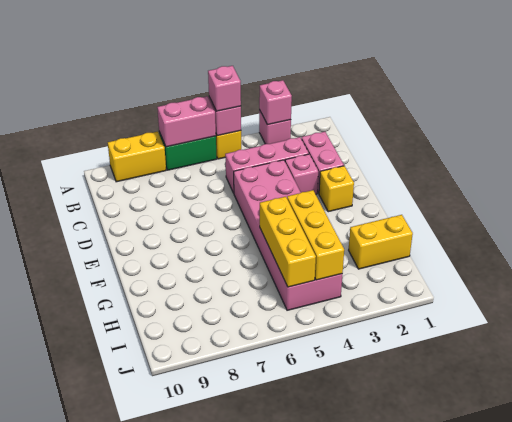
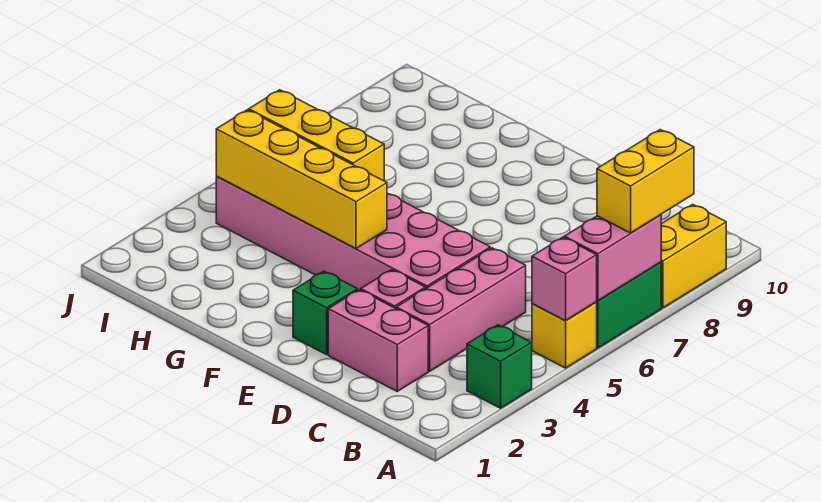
pink 1x1 brick [259,110,291,144] -> green 1x1 brick [467,325,532,408]
pink 1x1 brick [259,80,292,125] -> none
pink 1x1 brick [208,66,241,111] -> none
yellow 1x1 brick [319,166,354,212] -> green 1x1 brick [293,271,357,355]
yellow 1x3 brick [287,190,344,280] -> yellow 1x4 brick [216,110,387,249]
yellow 1x2 brick [349,215,413,269] -> yellow 1x2 brick moved to [597,130,694,233]

